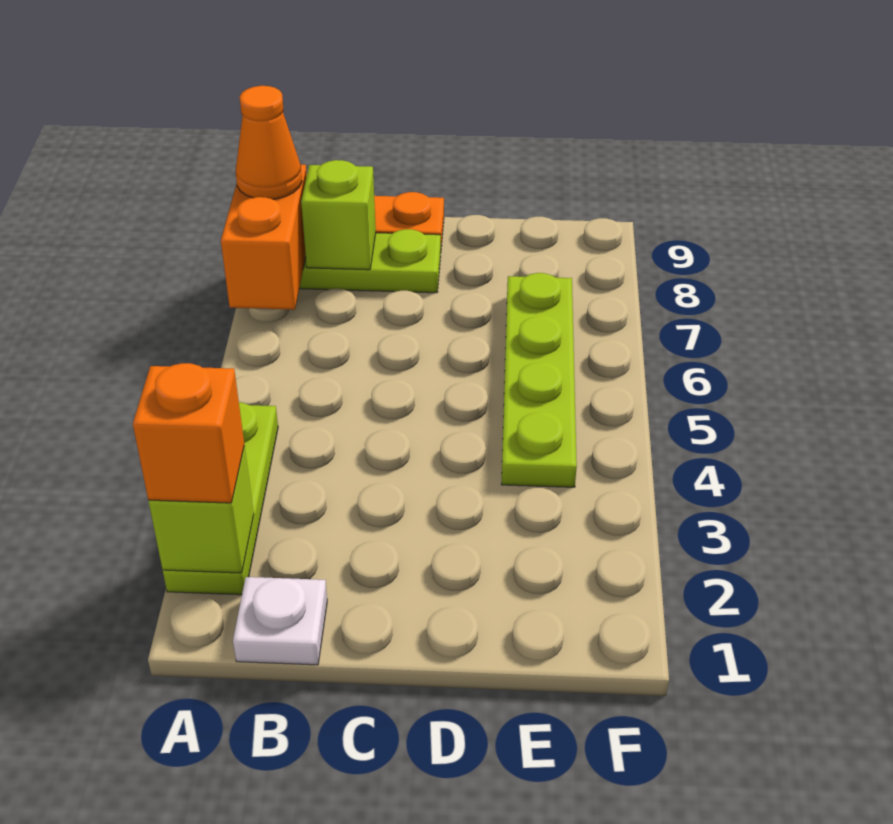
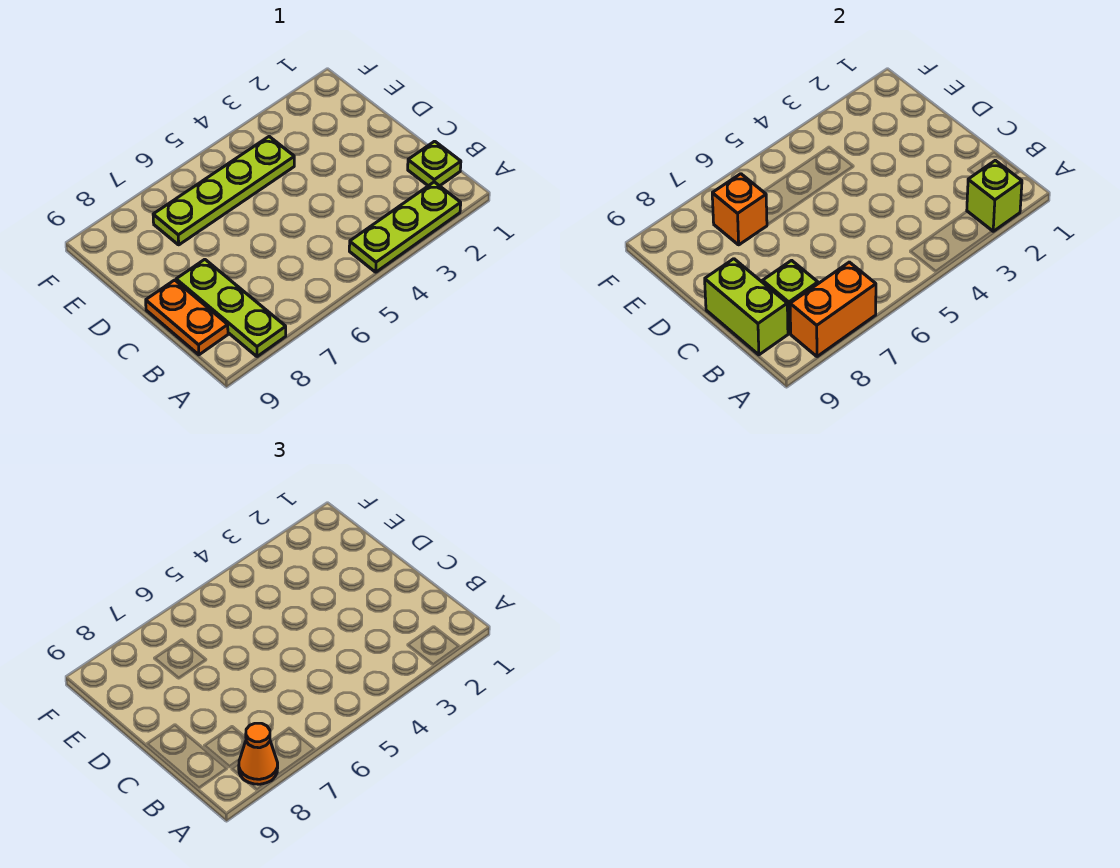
orange 1x1 brick [133,363,244,503] -> orange 1x1 brick moved to [712,174,767,245]
white 1x1 plate [233,577,327,665] -> lime 1x1 plate [408,141,461,186]
none -> lime 1x2 brick [705,259,788,355]

